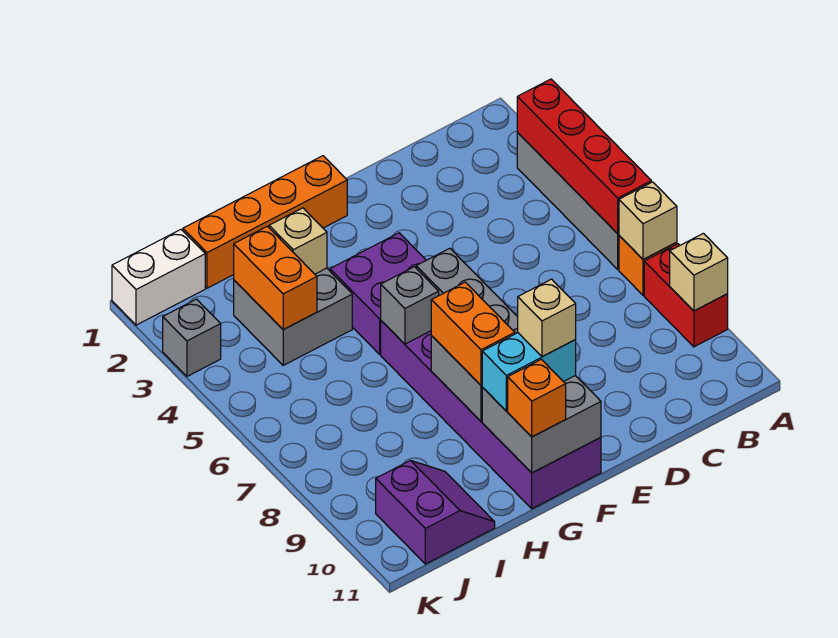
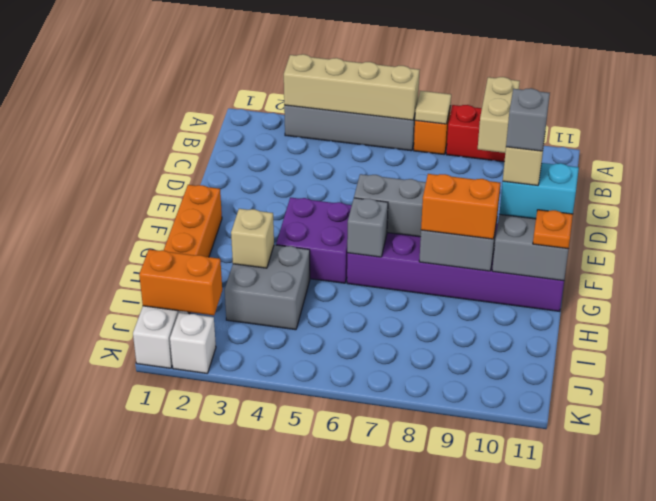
red 1x4 brick [517,79,651,234] -> tan 1x4 brick [284,54,419,120]
tan 1x1 brick [619,182,677,259] -> tan 1x1 tile [415,91,451,124]
tan 1x1 brick [670,233,728,311] -> tan 1x2 brick [478,77,520,153]
cyan 1x2 brick [482,333,576,411] -> cyan 1x2 brick turned to [499,163,579,219]
orange 1x1 brick [508,359,566,437] -> orange 1x1 plate [533,210,573,249]
orange 1x2 brick [234,226,317,329] -> orange 1x2 brick moved to [139,249,222,315]
purple 2x2 slope [376,461,495,564] -> none
none -> white 1x1 brick [170,312,216,373]
grey 1x1 brick [163,299,221,376] -> grey 1x1 brick moved to [506,88,550,151]

